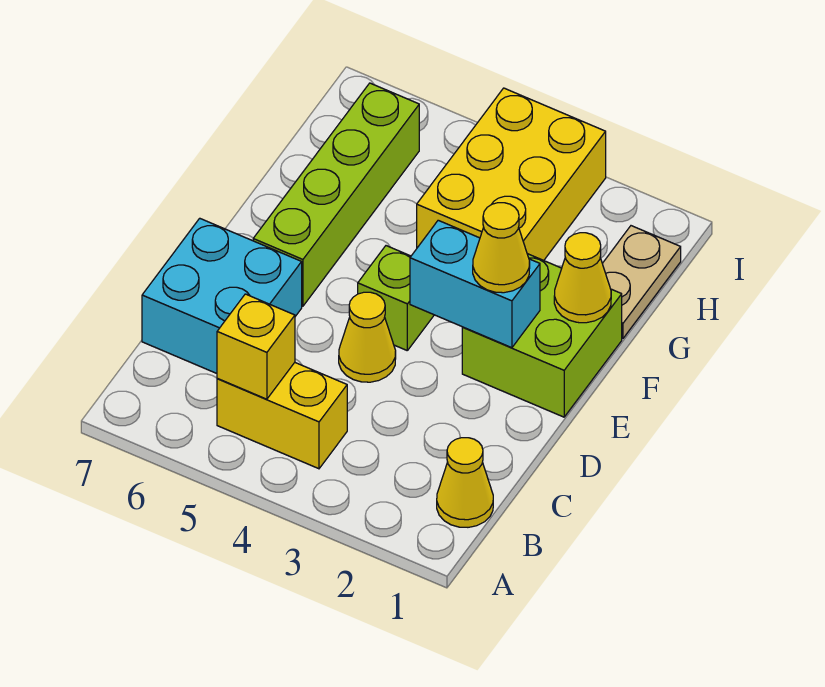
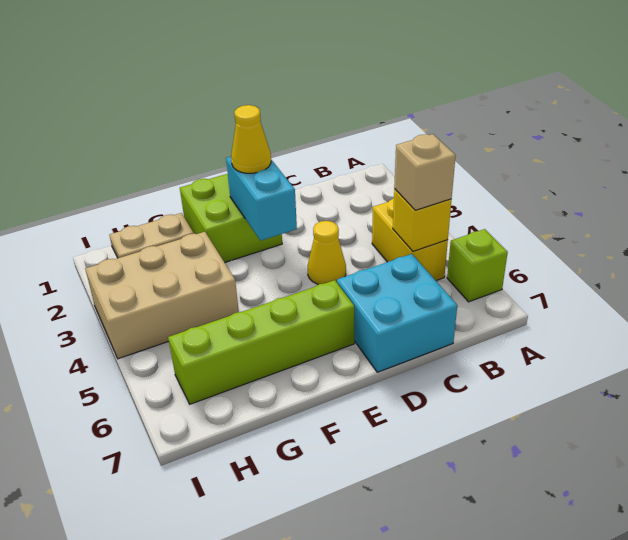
yellow 1x1 cone [437,438,493,527] -> none
none -> tan 1x1 brick [394,134,456,210]
lime 1x1 brick [358,246,434,350] -> lime 1x1 brick moved to [447,229,508,302]
yellow 1x1 cone [554,233,611,323] -> none
yellow 2x3 brick [417,88,606,260] -> tan 2x3 brick [85,232,239,359]

